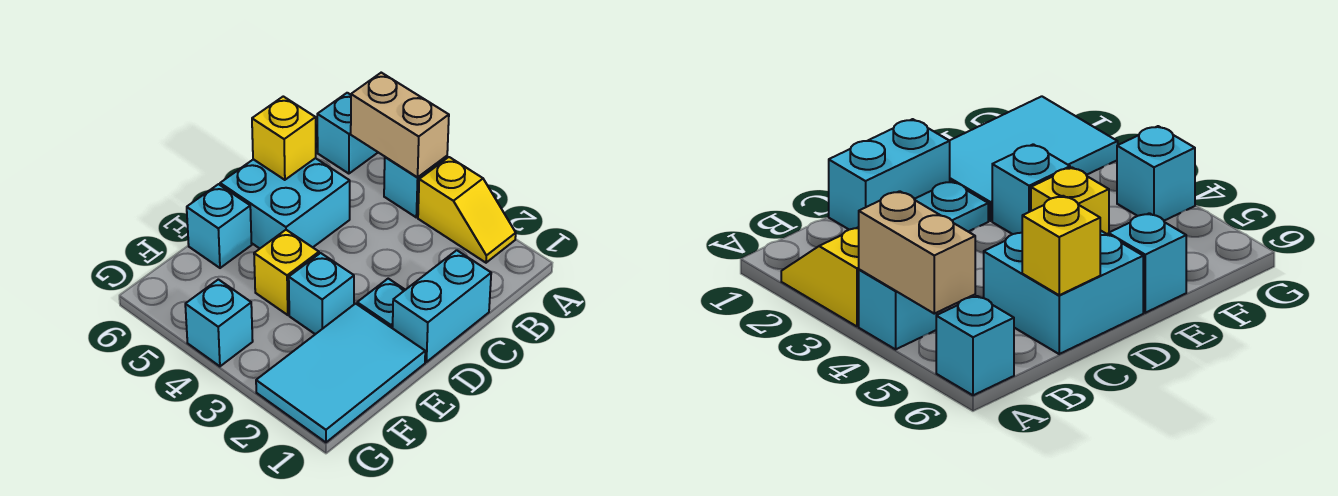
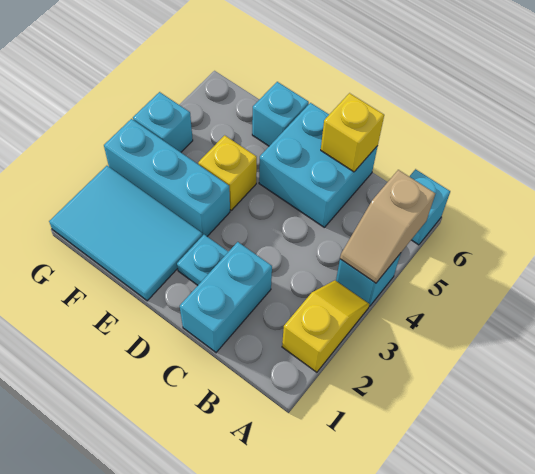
yellow 1x2 slope [418,157,516,263] -> yellow 1x2 slope turned to [282,280,369,372]
tan 1x2 brick [351,73,449,178] -> tan 1x2 slope [340,170,436,283]
cyan 1x2 brick [393,250,491,362] -> cyan 1x2 brick turned to [180,242,272,352]
cyan 1x1 brick [289,253,354,334] -> cyan 1x3 brick [104,119,230,236]

